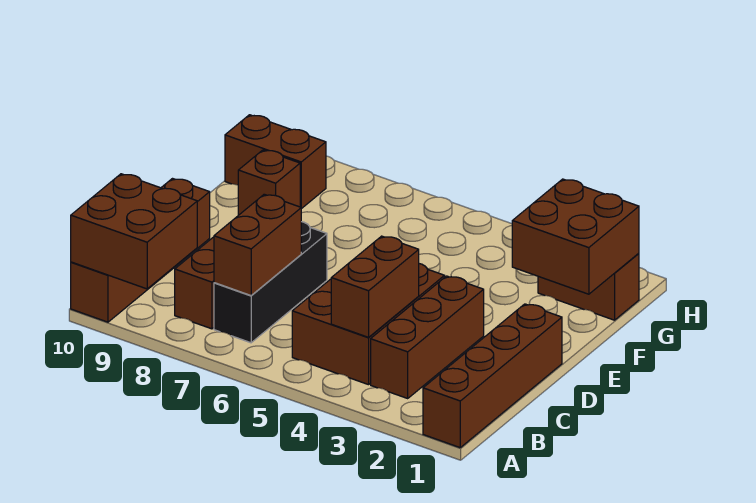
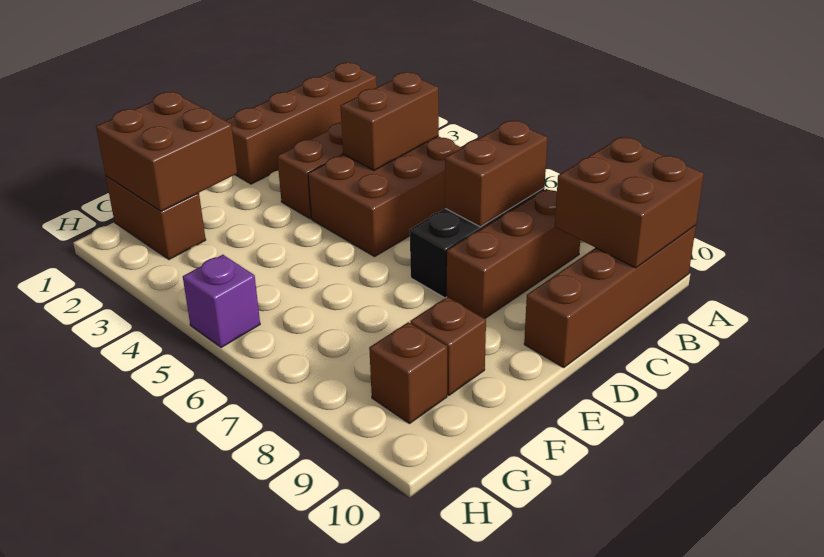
brown 1x2 brick [225,115,326,209] -> brown 1x1 brick [369,322,447,424]
none -> purple 1x1 brick [183,255,260,348]

